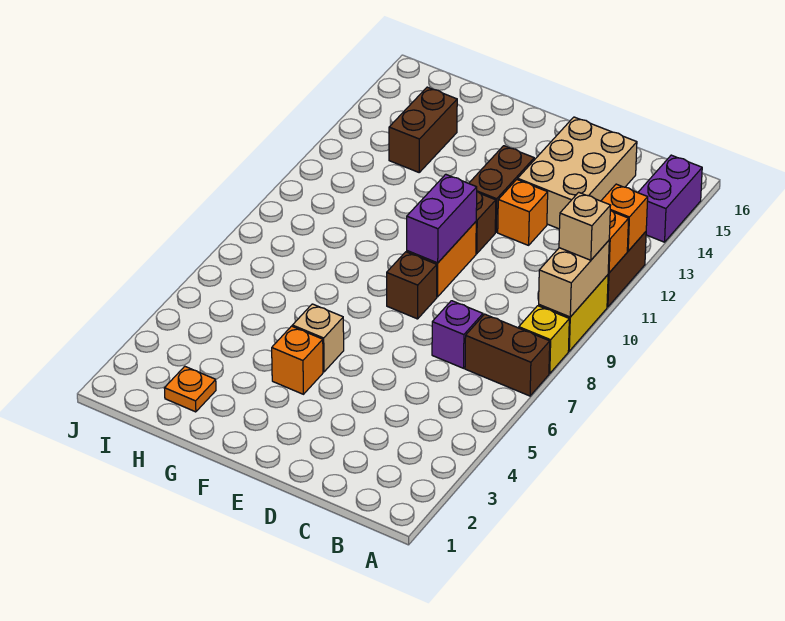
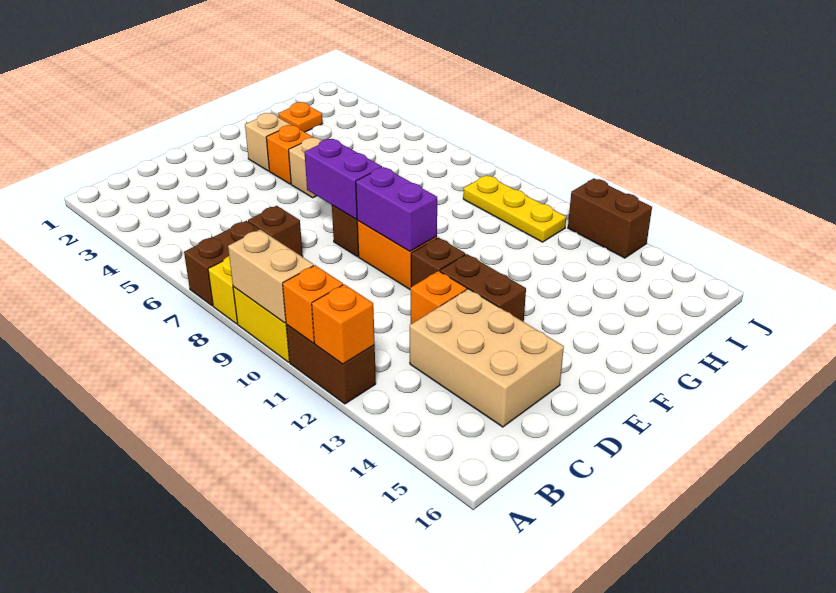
tan 1x1 brick [559,192,611,260] -> tan 1x1 brick moved to [245,113,291,171]
purple 1x2 brick [638,155,702,242] -> purple 1x2 brick moved to [305,139,382,219]
purple 1x1 brick [432,301,483,368] -> brown 1x1 brick [248,206,303,257]
brown 1x2 brick [389,87,457,172] -> brown 1x2 brick moved to [568,178,652,258]
none -> yellow 1x3 plate [463,175,566,242]

